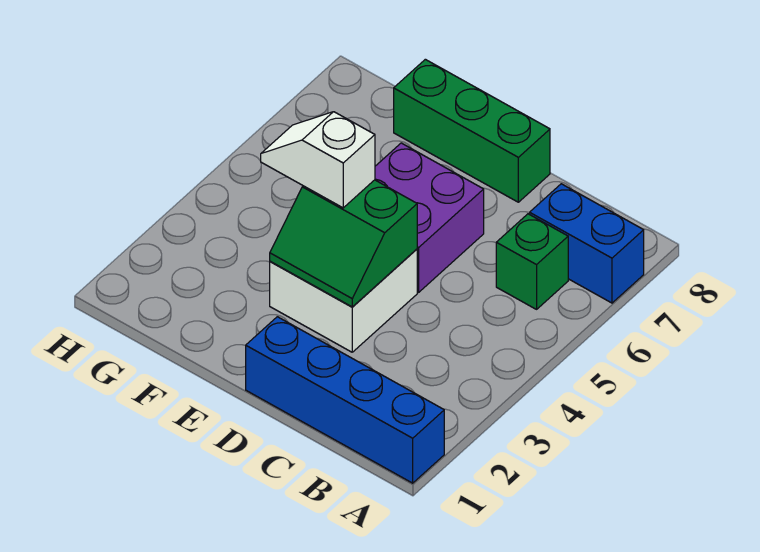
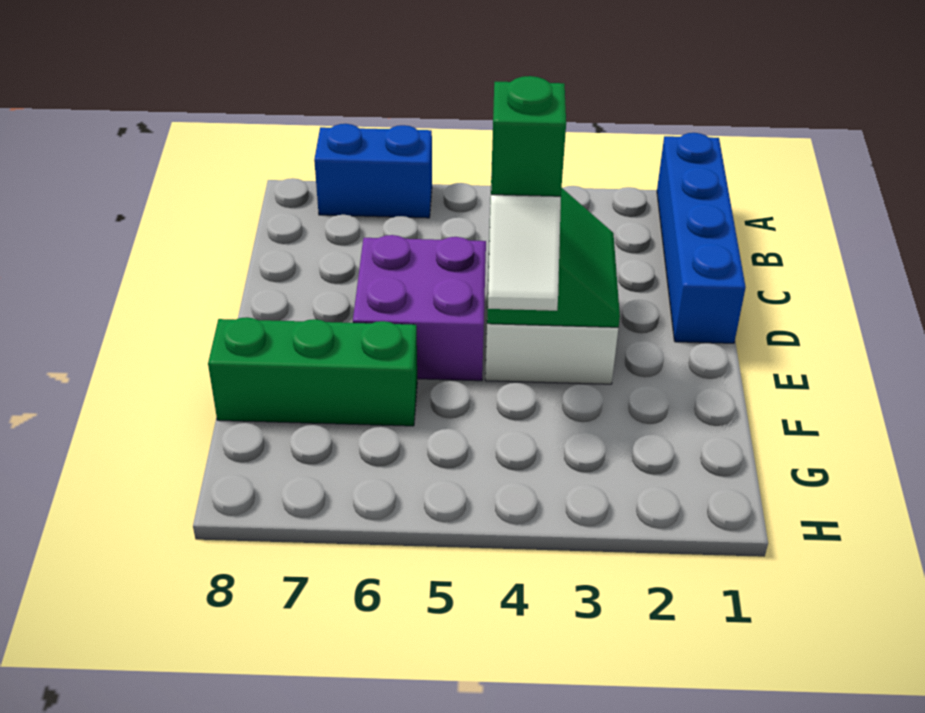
blue 1x2 brick [530,184,644,303] -> blue 1x2 brick turned to [314,124,432,218]
green 1x1 brick [496,214,568,309] -> green 1x1 brick moved to [491,76,566,196]
green 1x3 brick [394,59,550,202] -> green 1x3 brick turned to [208,317,417,426]

